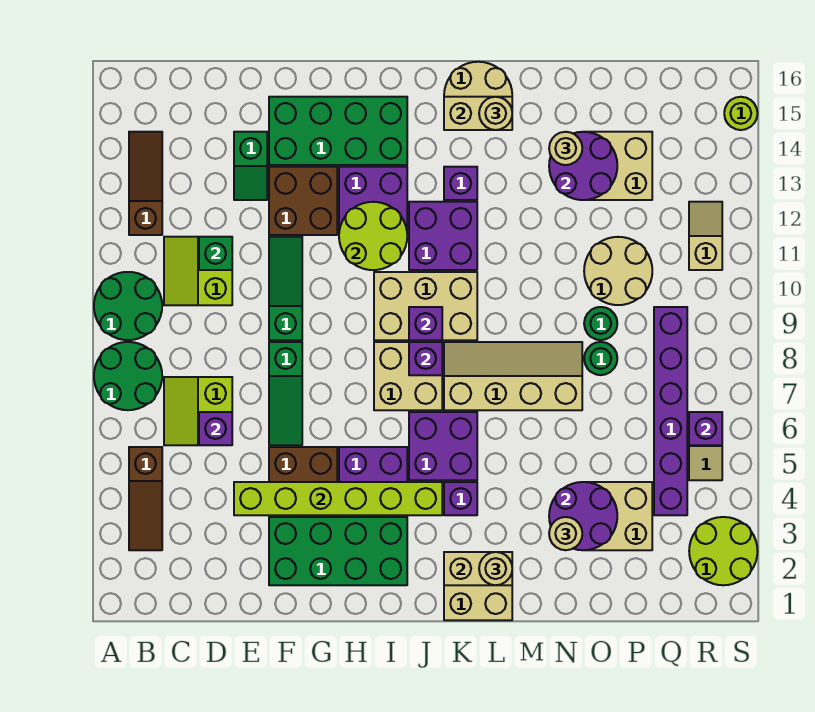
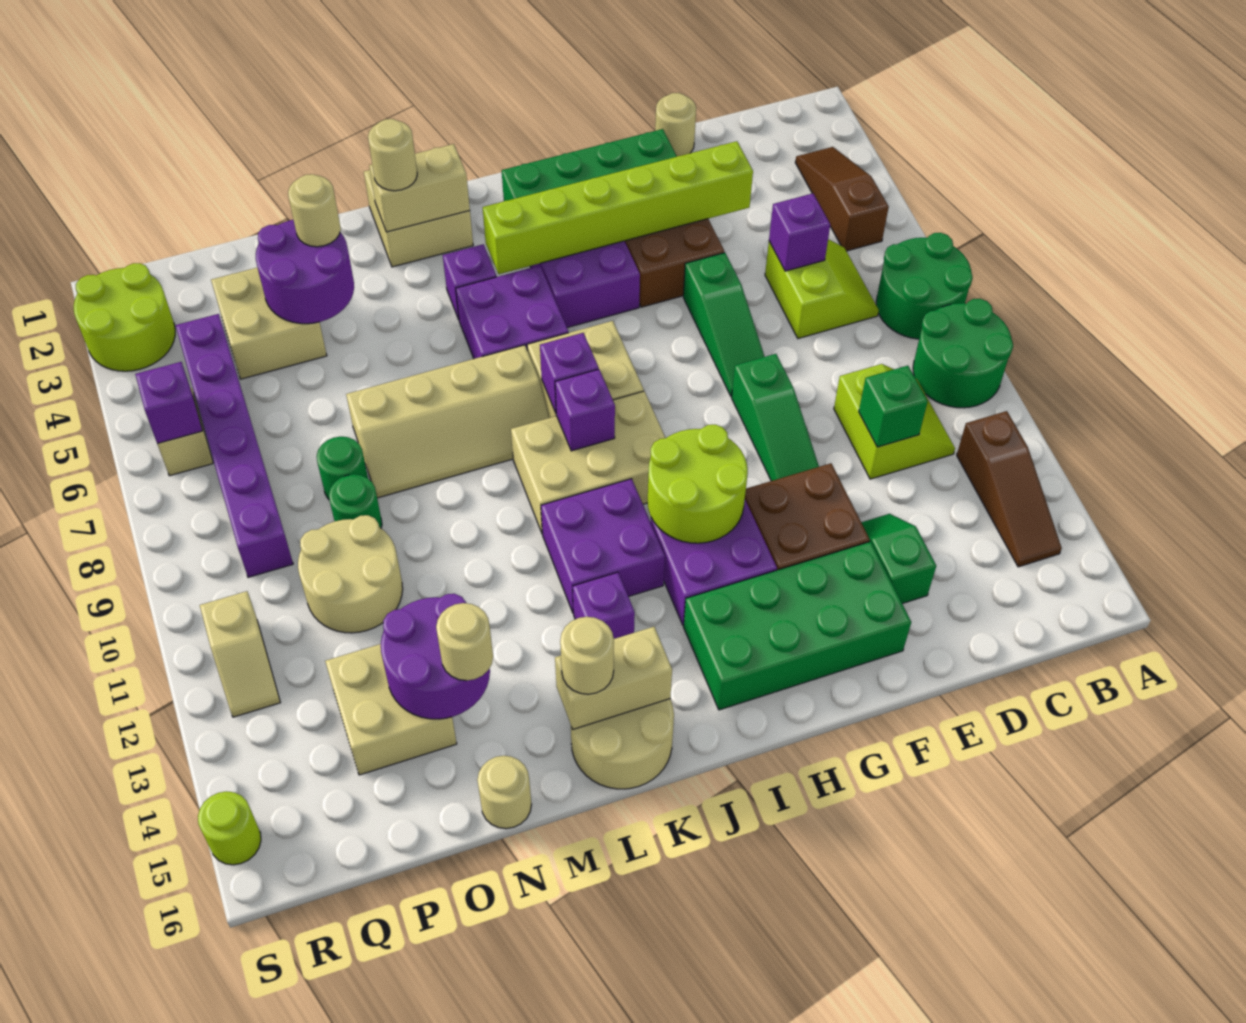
none -> tan 1x1 round brick [655,93,696,156]
green 1x3 slope [269,342,302,445] -> green 1x3 slope turned to [683,253,765,397]
none -> tan 1x1 round brick [477,756,531,829]

